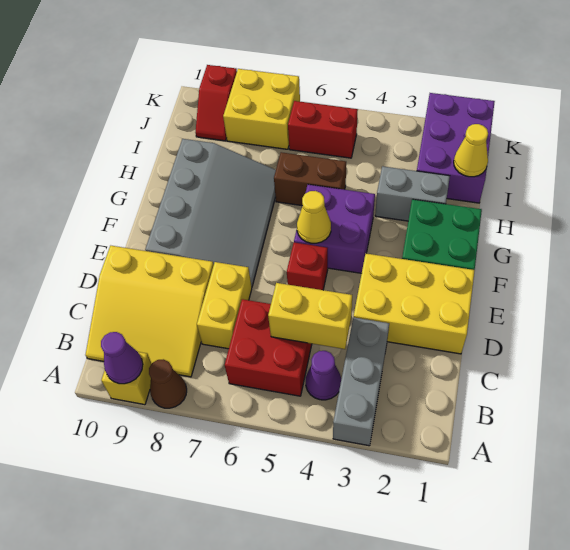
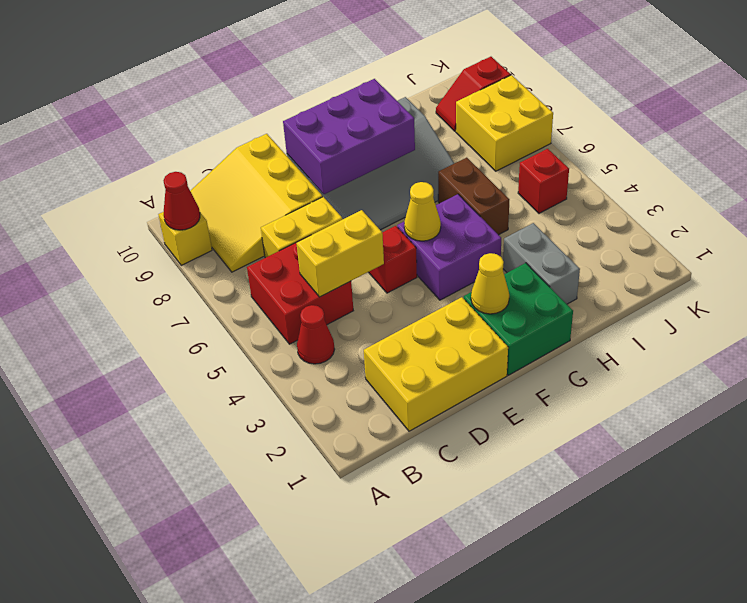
grey 1x3 brick [333,317,389,446] -> none
brown 1x1 cone [149,359,187,408] -> none
purple 1x1 cone [101,332,143,384] -> red 1x1 cone [163,172,200,230]
purple 1x1 cone [306,351,341,400] -> red 1x1 cone [297,305,335,364]
yellow 1x2 brick [268,283,352,349] -> yellow 1x2 brick turned to [296,210,384,297]
yellow 2x3 brick [354,253,475,354] -> yellow 2x3 brick turned to [364,297,508,431]
purple 2x3 brick [417,93,495,203] -> purple 2x3 brick moved to [283,79,415,194]
yellow 1x1 cone [454,124,488,177] -> yellow 1x1 cone moved to [471,253,509,314]
red 1x2 brick [288,101,358,158] -> red 1x1 brick [518,149,569,213]

